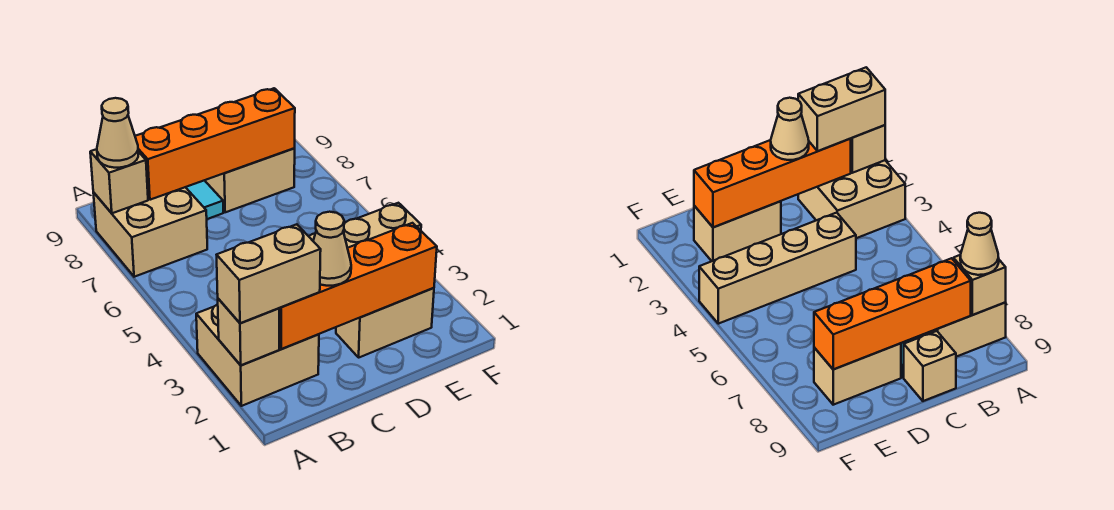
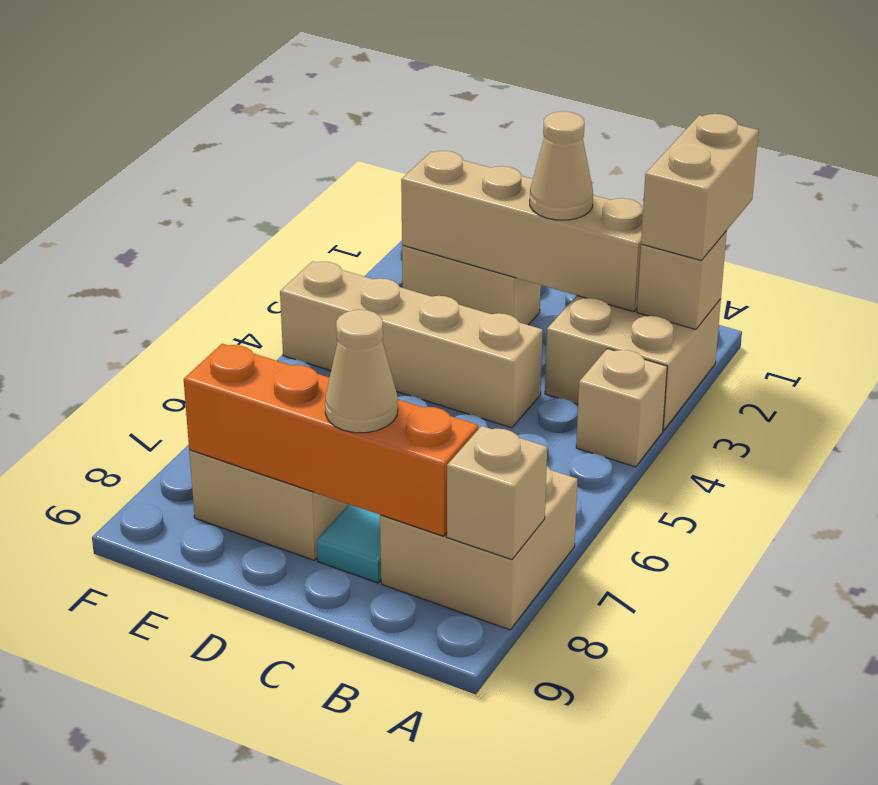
tan 1x2 brick [217,224,321,323] -> tan 1x2 brick turned to [641,114,759,261]
tan 1x1 cone [97,98,138,168] -> tan 1x1 cone moved to [325,310,398,433]
orange 1x4 brick [279,223,437,349] -> tan 1x4 brick [401,151,643,312]
tan 1x1 brick [904,331,956,401] -> tan 1x1 brick moved to [576,349,667,467]

